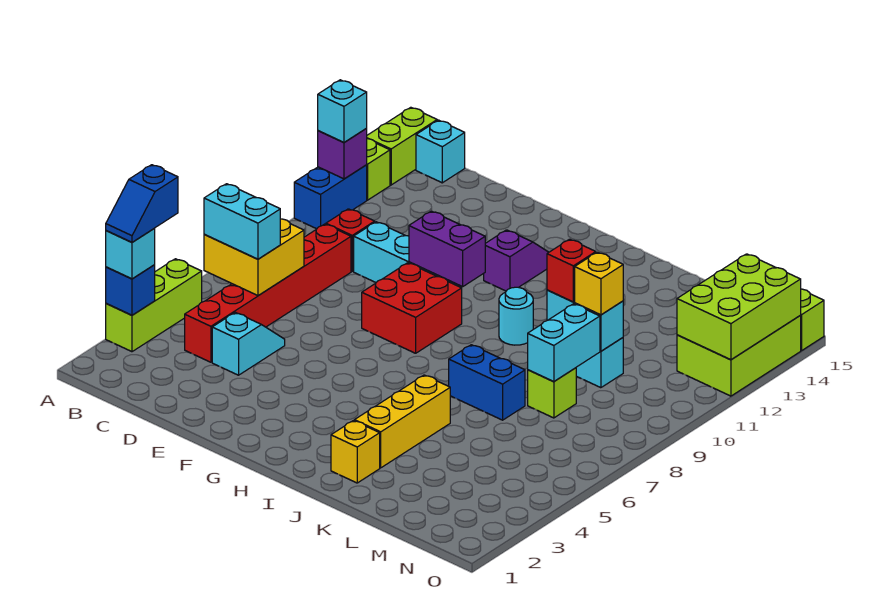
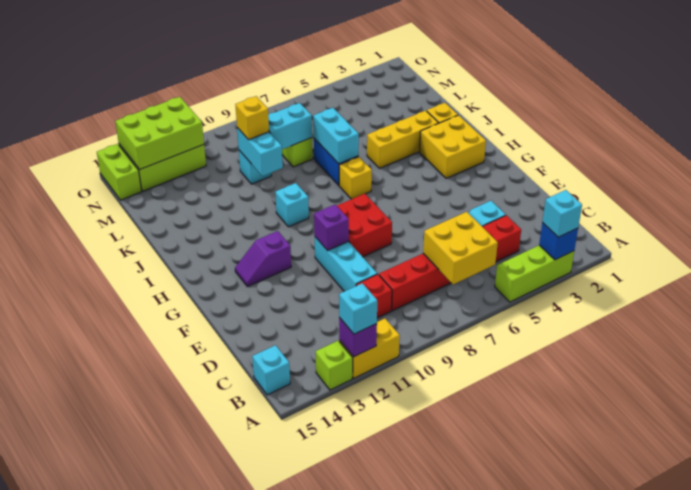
blue 1x2 slope [106,165,178,242] -> none
blue 1x2 brick [294,165,367,229] -> yellow 1x2 brick [339,319,400,378]
lime 1x2 brick [367,107,437,185] -> none
cyan 1x2 brick [204,184,280,259] -> cyan 1x2 brick moved to [313,108,359,164]
purple 1x2 brick [409,211,485,287] -> purple 1x1 brick [314,204,349,251]
none -> yellow 2x2 brick [419,115,486,178]
none -> yellow 1x1 brick [339,157,372,199]
cyan 1x1 round brick [499,287,533,345] -> cyan 1x1 brick [275,183,309,227]
red 1x1 brick [547,239,596,302] -> none

